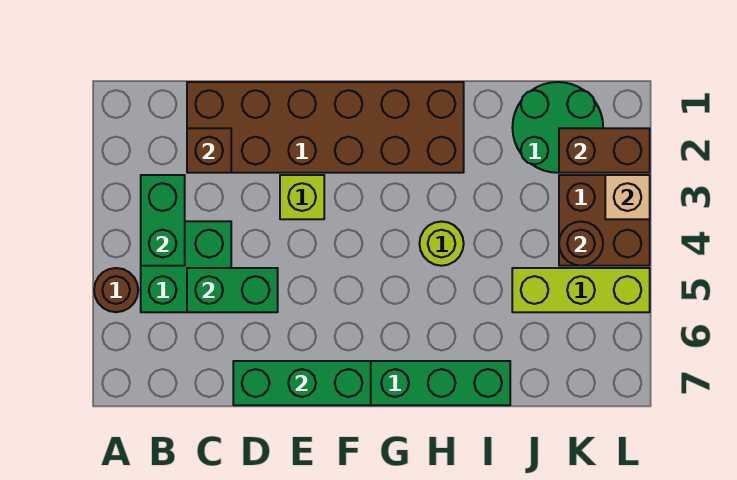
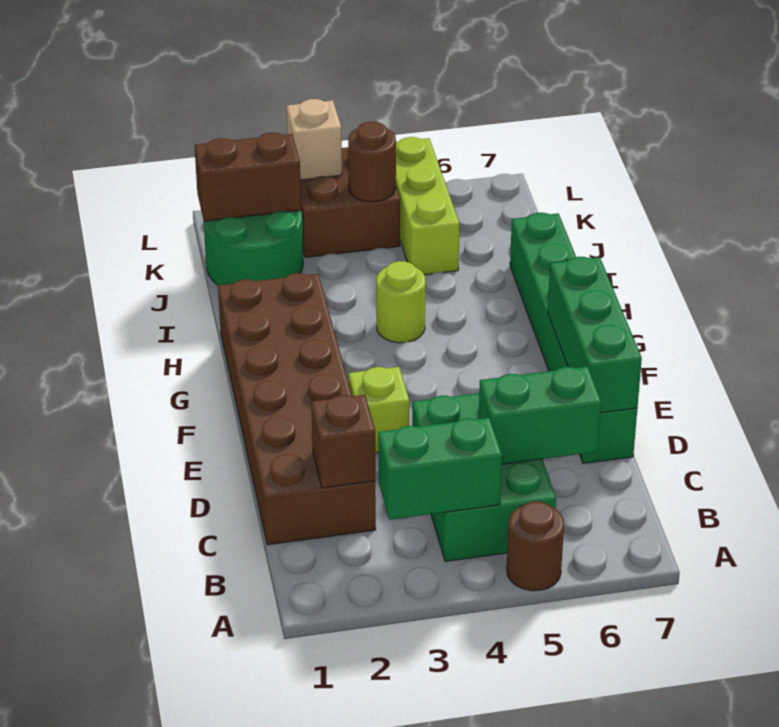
green 2x2 brick [141,221,231,312] -> green 2x3 brick [412,393,556,562]
green 1x2 brick [187,268,278,312] -> green 1x2 brick turned to [479,367,601,464]
brown 1x2 brick [559,128,650,173] -> brown 1x2 brick turned to [194,133,301,221]

